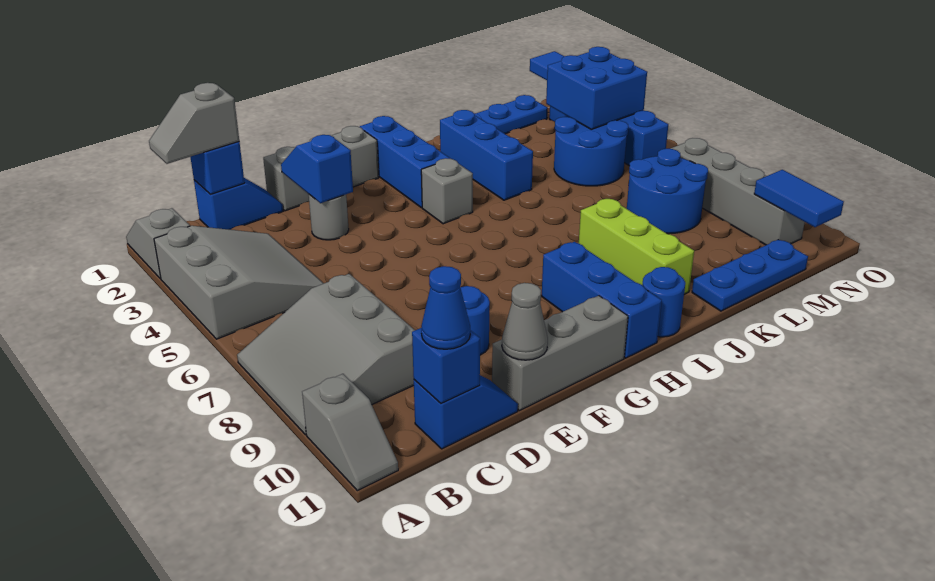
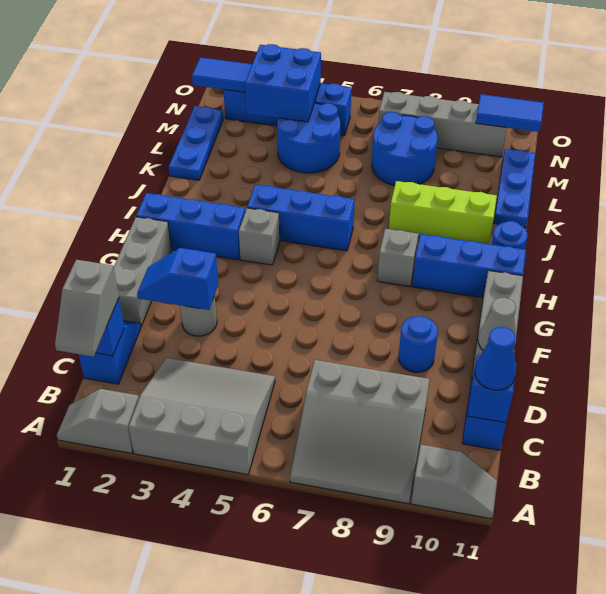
none -> grey 1x1 brick [377,229,418,286]
blue 1x3 brick [440,110,533,200] -> blue 1x3 brick moved to [247,185,355,251]

